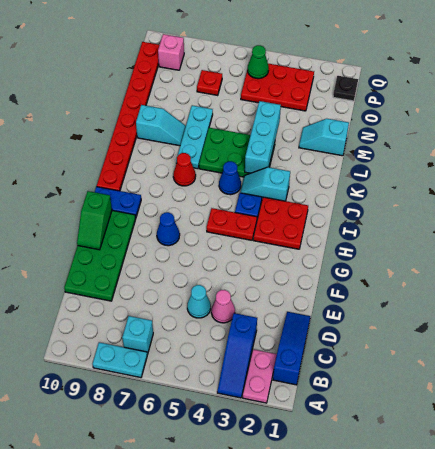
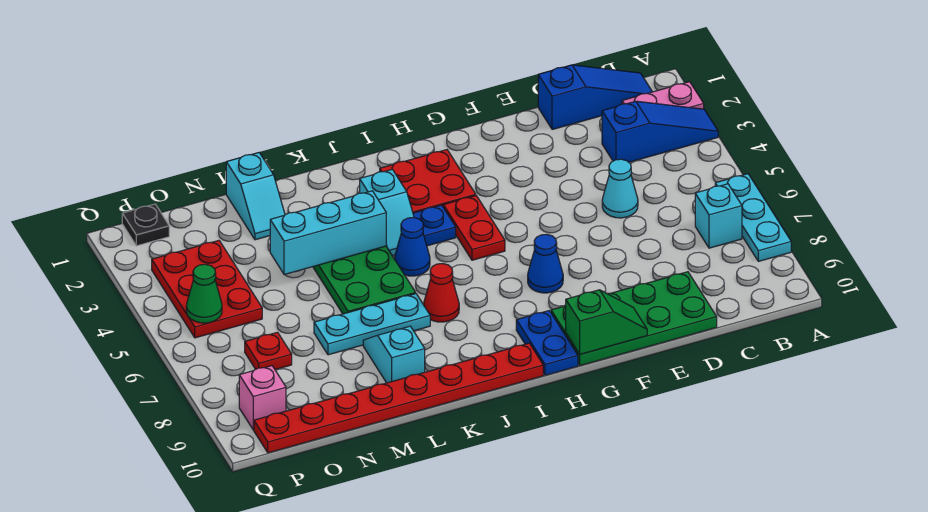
cyan 1x2 plate [93,342,147,378] -> cyan 1x3 plate [715,174,791,261]
blue 1x3 slope [273,312,310,385] -> blue 1x3 slope turned to [538,65,652,130]
pink 1x1 cone [211,290,235,323] -> none

